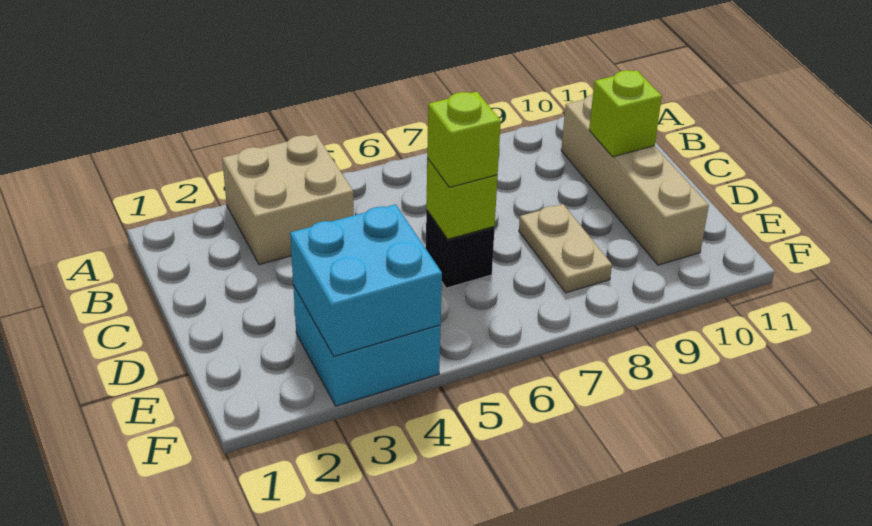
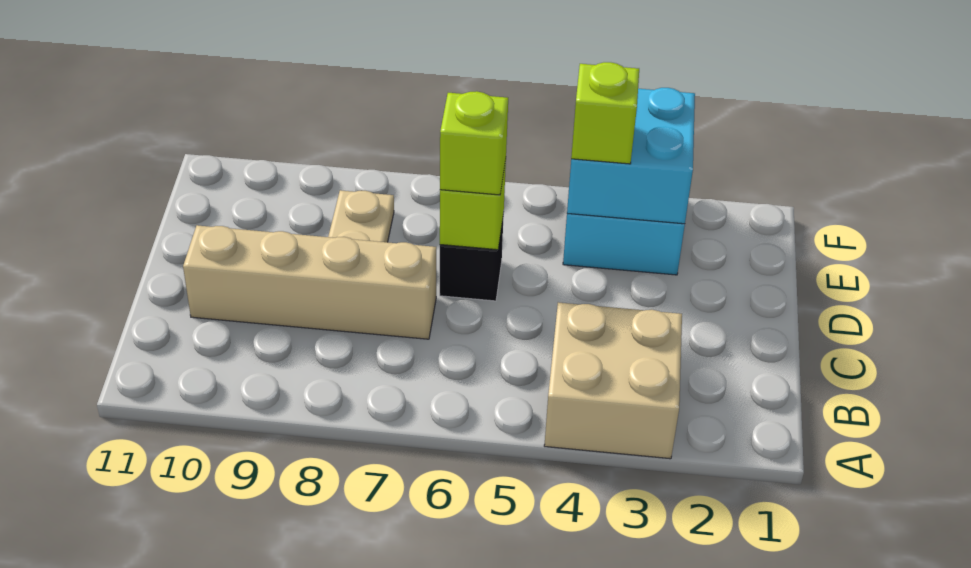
tan 1x4 brick [561,95,709,265] -> tan 1x4 brick turned to [183,225,436,339]
lime 1x1 brick [589,70,662,157] -> lime 1x1 brick moved to [571,62,639,164]

